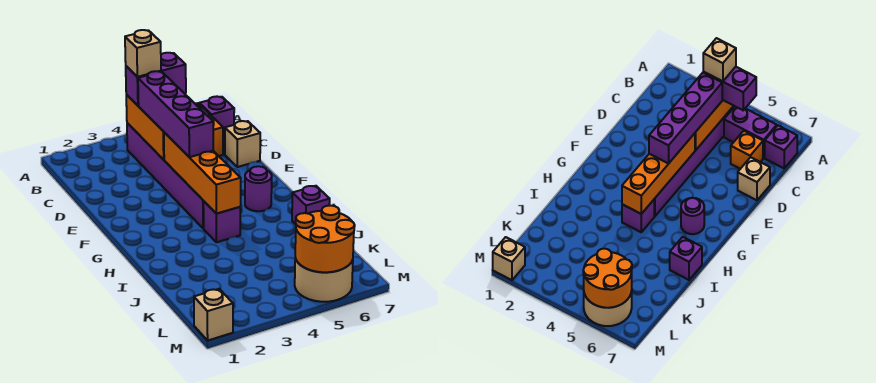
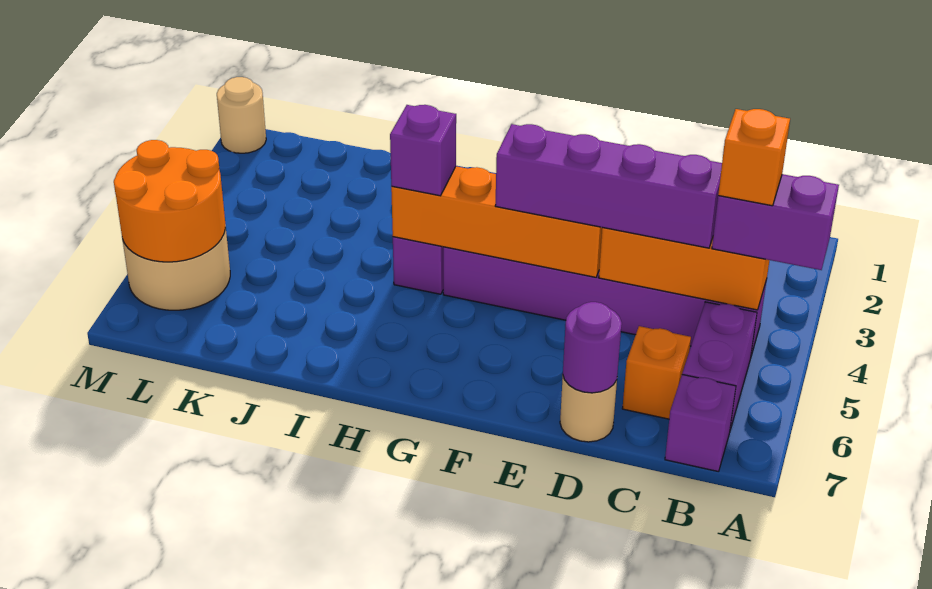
purple 1x2 brick [126,53,186,106] -> purple 1x2 brick turned to [712,174,839,270]
tan 1x1 brick [125,30,161,77] -> orange 1x1 brick [718,109,790,206]
tan 1x1 brick [225,121,260,167] -> tan 1x1 round brick [560,377,617,442]
purple 1x1 round brick [245,166,272,211] -> purple 1x1 round brick moved to [563,302,622,393]
purple 1x1 brick [292,186,330,224] -> purple 1x1 brick moved to [390,105,456,196]
tan 1x1 brick [194,289,233,340] -> tan 1x1 round brick [217,77,266,153]

